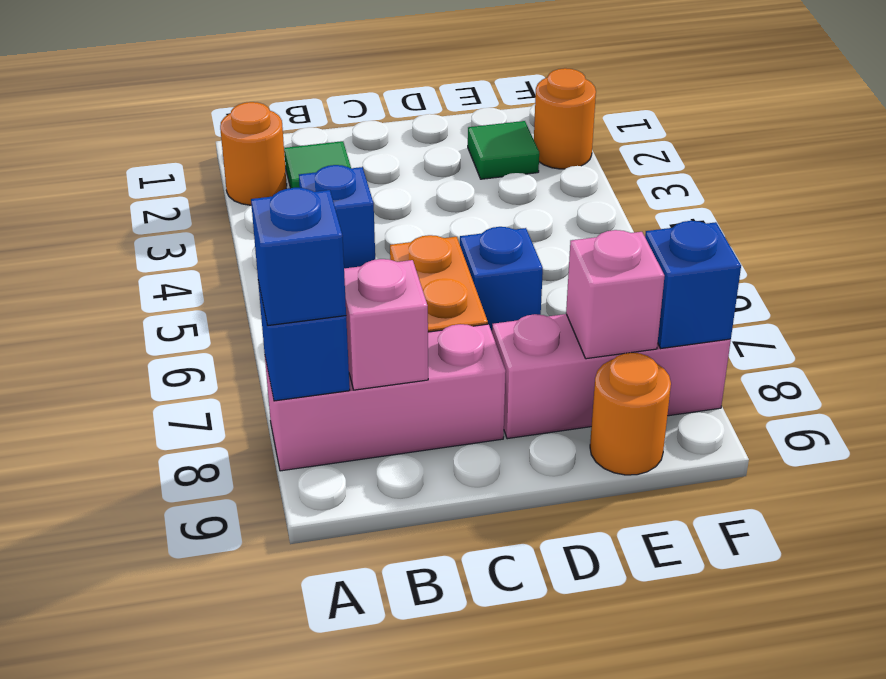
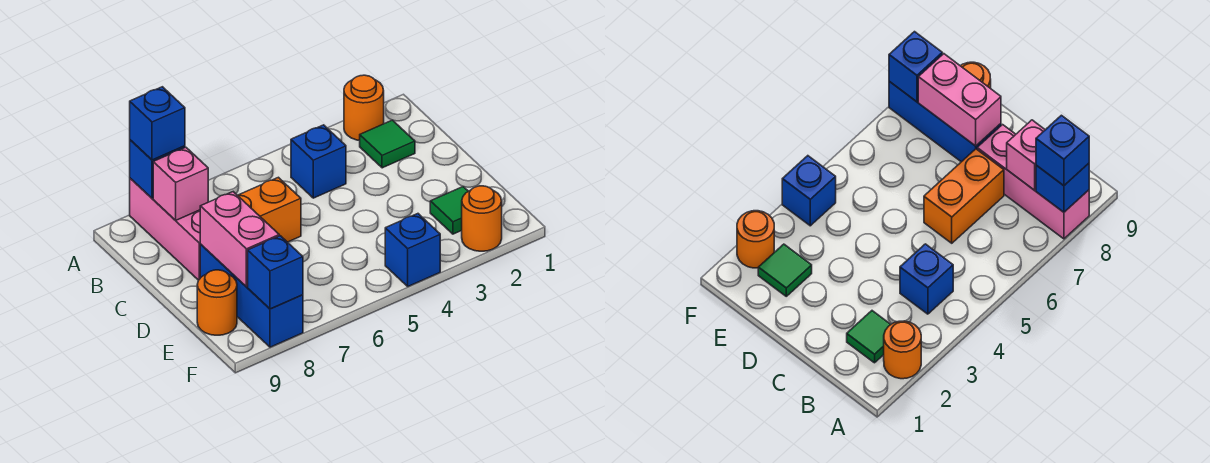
blue 1x1 brick [460,227,543,332] -> blue 1x1 brick moved to [385,214,440,286]
pink 1x3 brick [492,314,731,439] -> blue 1x3 brick [200,244,303,347]
pink 1x1 brick [566,230,665,359] -> pink 1x2 brick [200,192,279,287]

